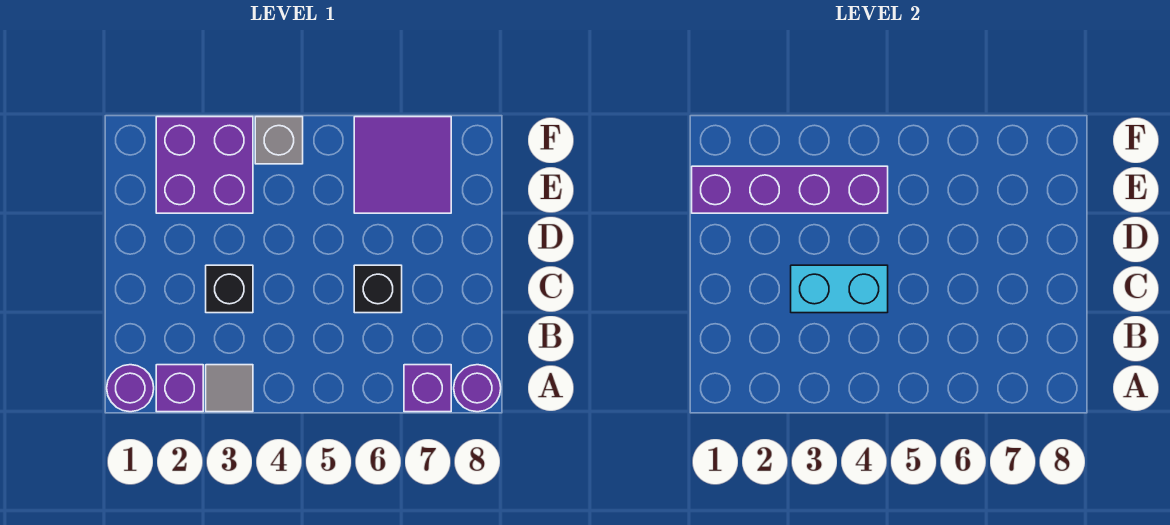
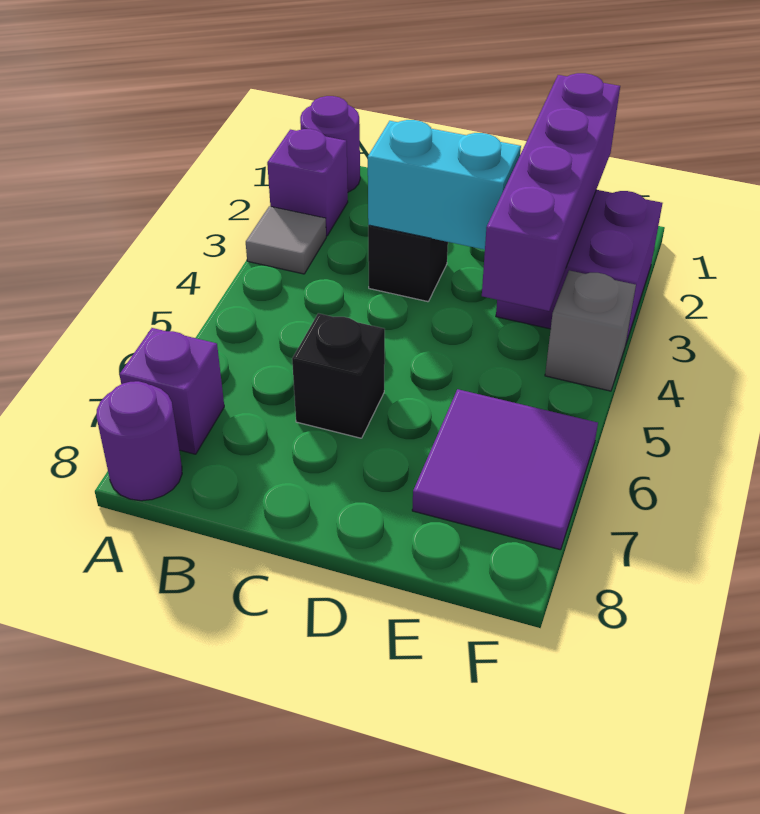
cyan 1x2 brick [791,265,888,313] -> cyan 1x2 brick turned to [368,120,521,250]

